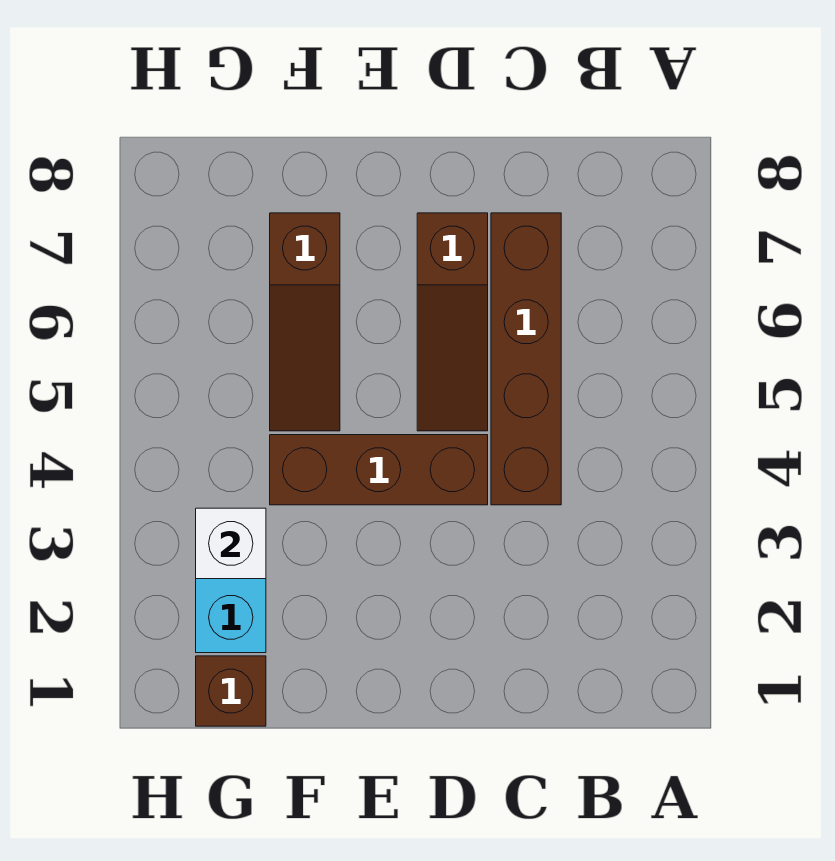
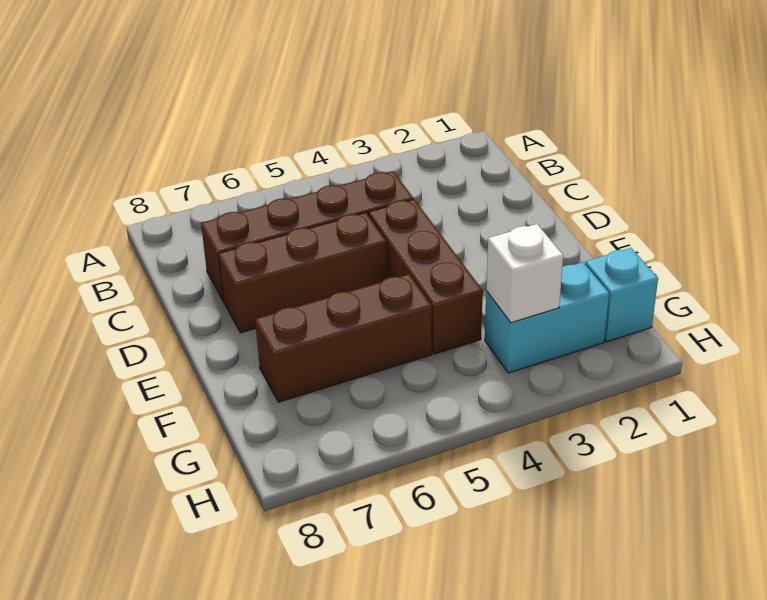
brown 1x3 slope [417,213,488,431] -> brown 1x3 brick [218,213,387,333]
brown 1x3 slope [270,213,340,431] -> brown 1x3 brick [255,274,432,402]
brown 1x1 brick [196,656,266,726] -> cyan 1x1 brick [585,248,658,342]

